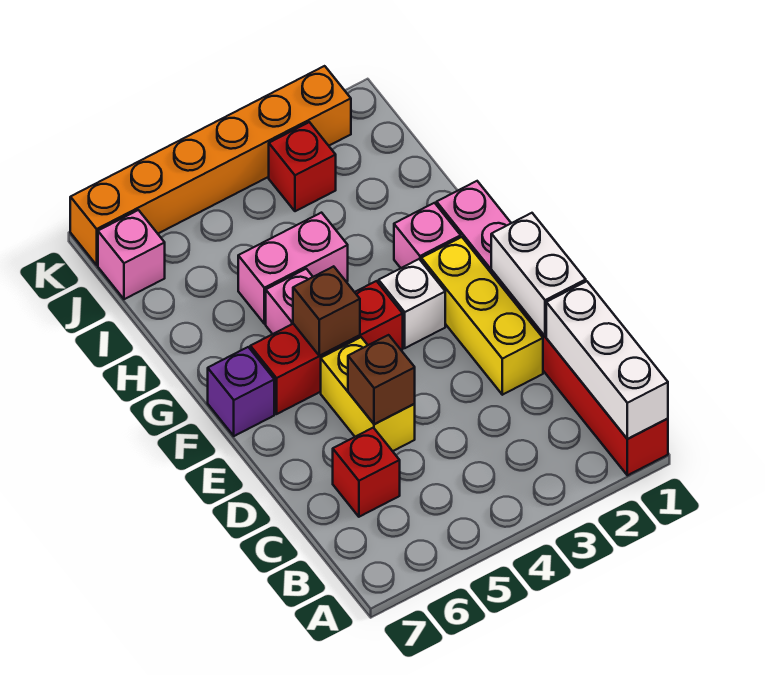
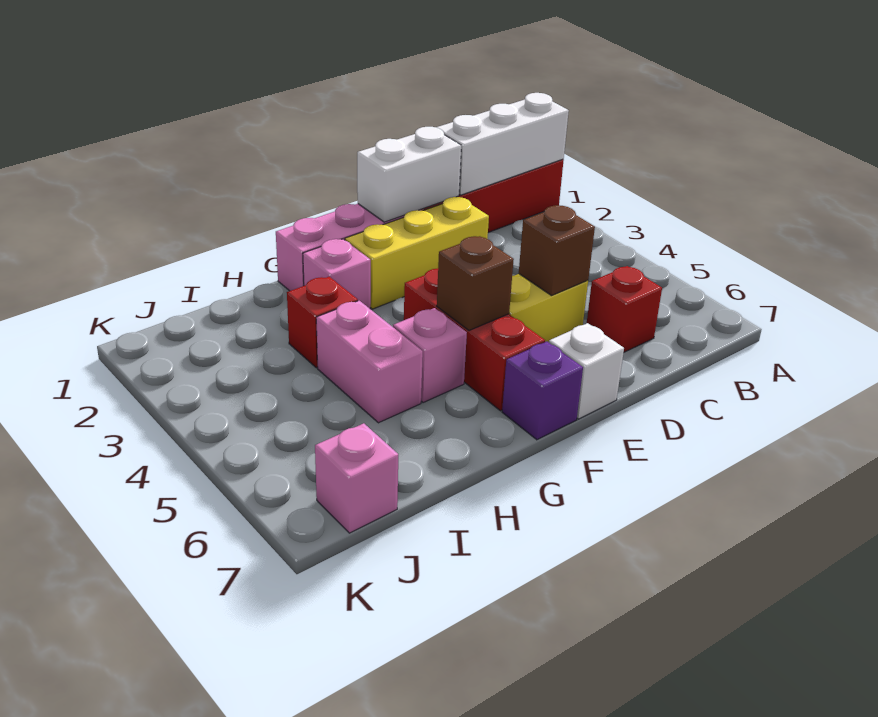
white 1x1 brick [379,259,445,348] -> white 1x1 brick moved to [549,323,624,419]
red 1x1 brick [269,122,336,211] -> red 1x1 brick moved to [287,277,358,368]
orange 1x6 brick [70,66,351,265] -> none

